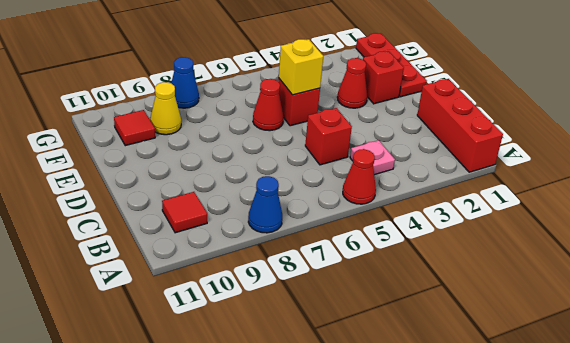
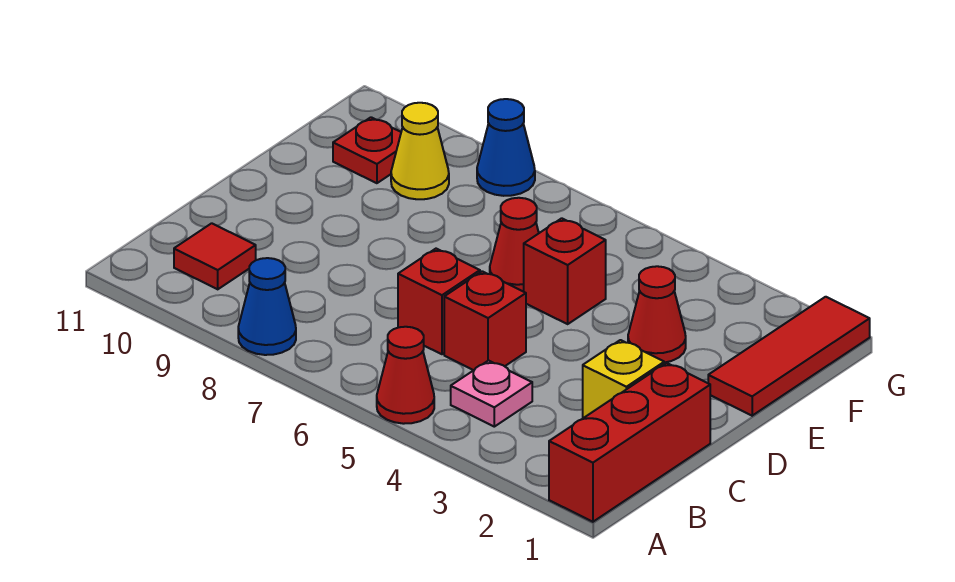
red 1x3 plate [356,33,427,97] -> red 1x3 tile [708,297,870,416]
red 1x1 brick [363,51,404,104] -> red 1x1 brick moved to [398,249,480,354]
yellow 1x1 brick [279,39,323,95] -> yellow 1x1 brick moved to [583,340,664,418]
red 1x1 tile [114,110,155,146] -> red 1x1 plate [333,117,401,183]

